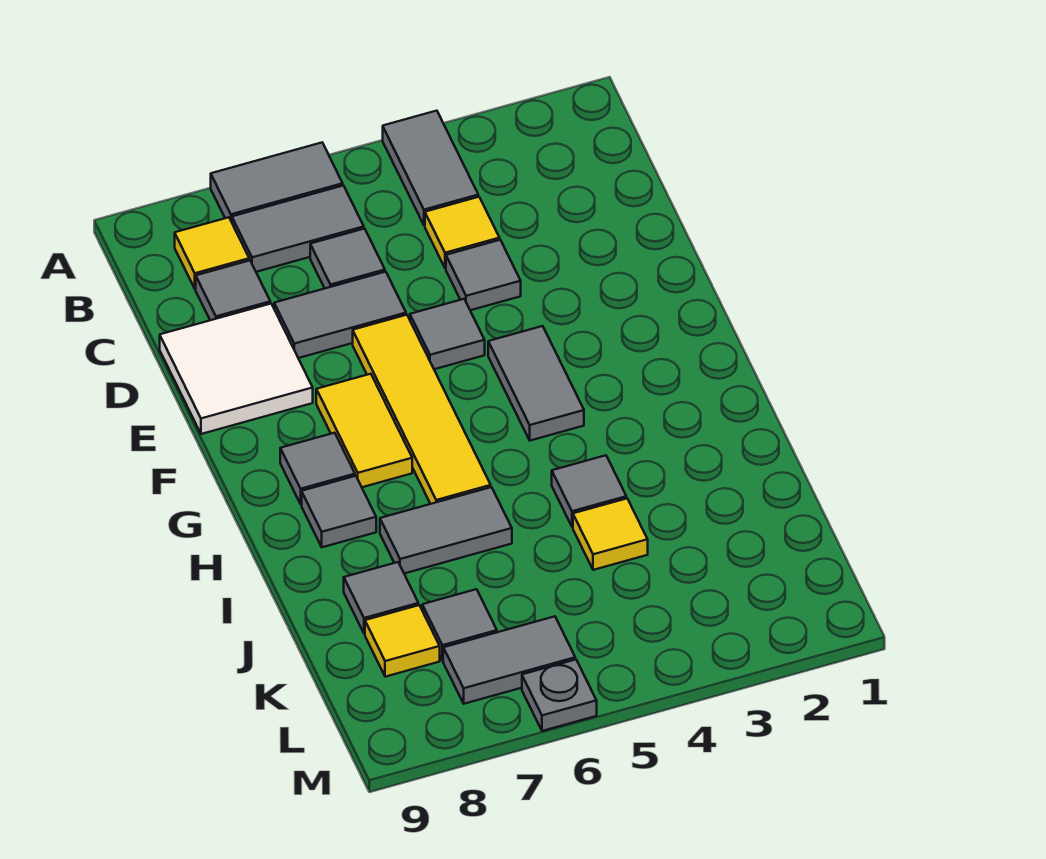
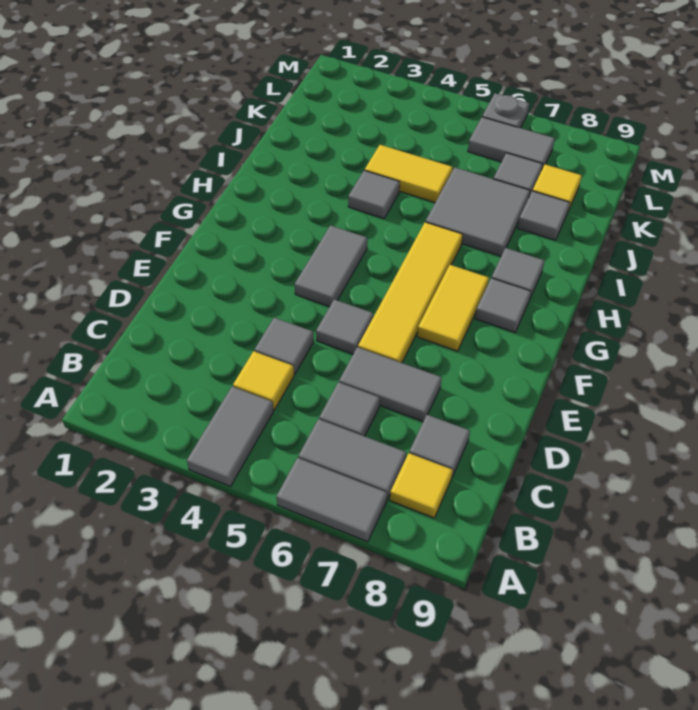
white 2x2 tile [160,304,313,434] -> none
grey 1x2 tile [380,487,512,573] -> grey 2x2 tile [426,168,530,256]
yellow 1x1 tile [573,498,648,570] -> yellow 1x2 tile [365,145,453,202]

